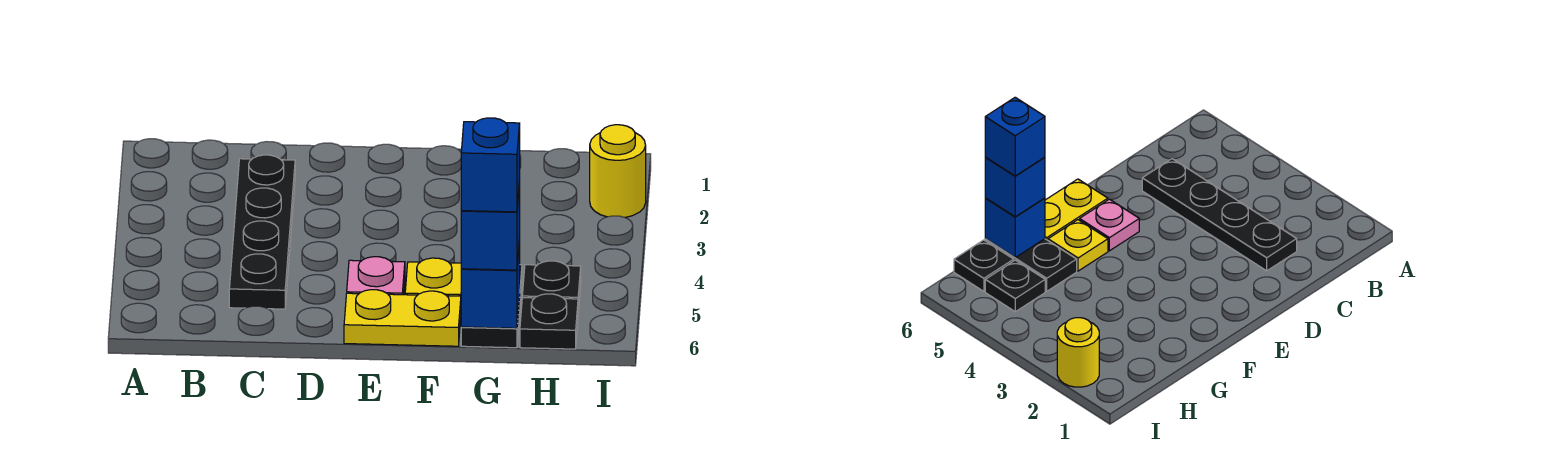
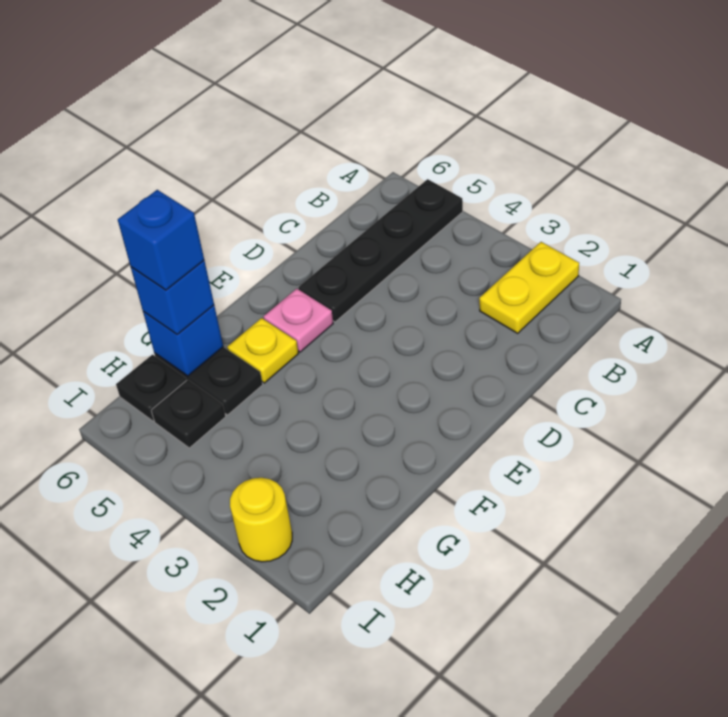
black 1x4 plate [229,155,295,309] -> black 1x4 plate turned to [298,179,463,322]
yellow 1x2 plate [344,290,461,346] -> yellow 1x2 plate moved to [479,242,579,333]

